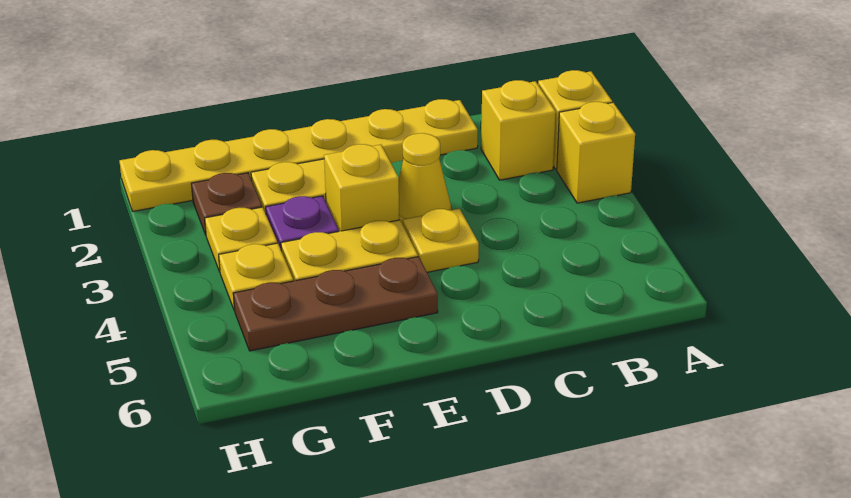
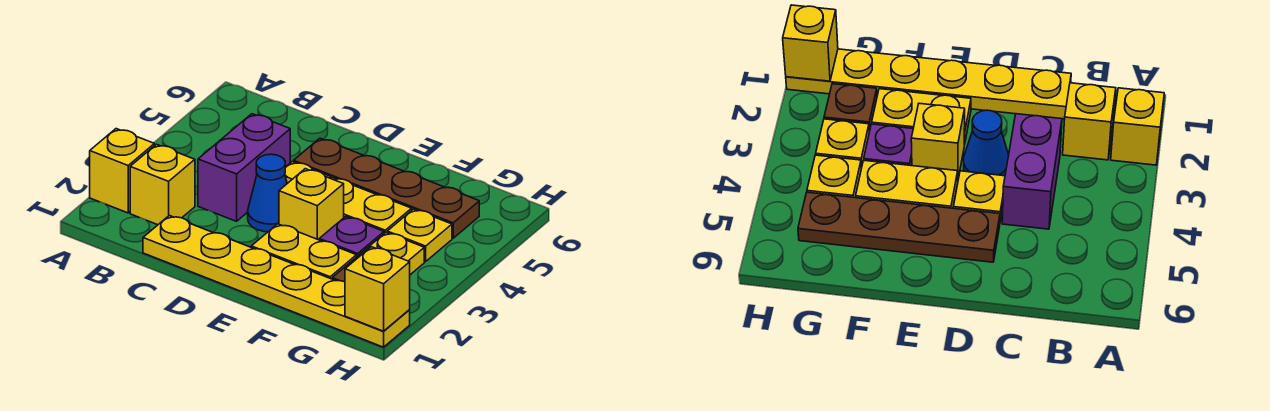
yellow 1x1 brick [557,102,635,203] -> yellow 1x1 brick moved to [345,247,410,331]
none -> purple 1x2 brick [198,114,290,221]
yellow 1x1 cone [399,133,451,225] -> blue 1x1 cone [248,154,287,232]
brown 1x3 plate [233,257,438,351] -> brown 1x4 plate [294,138,479,238]

